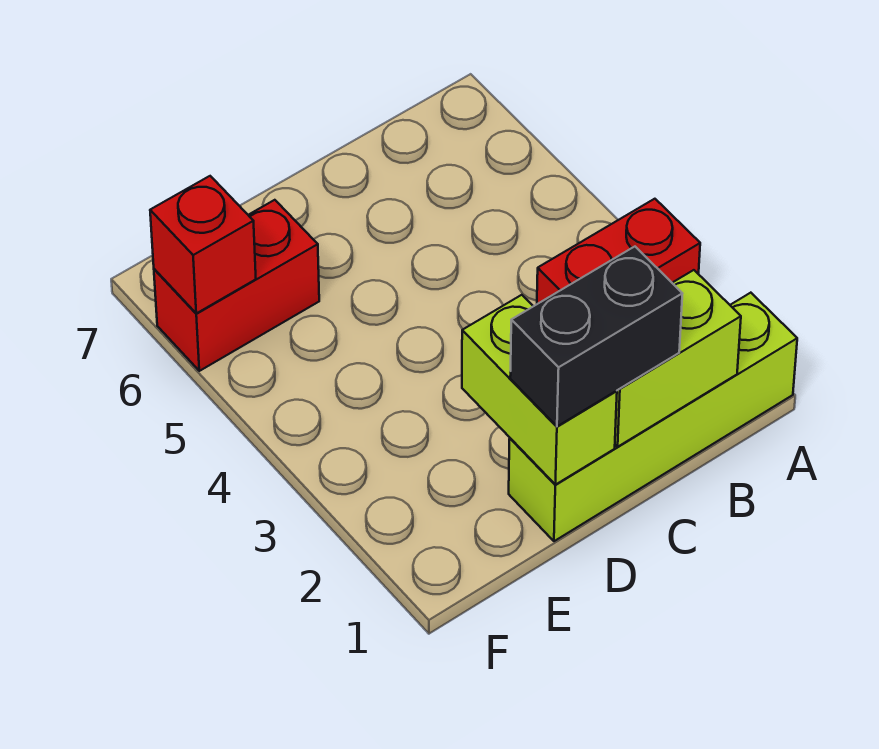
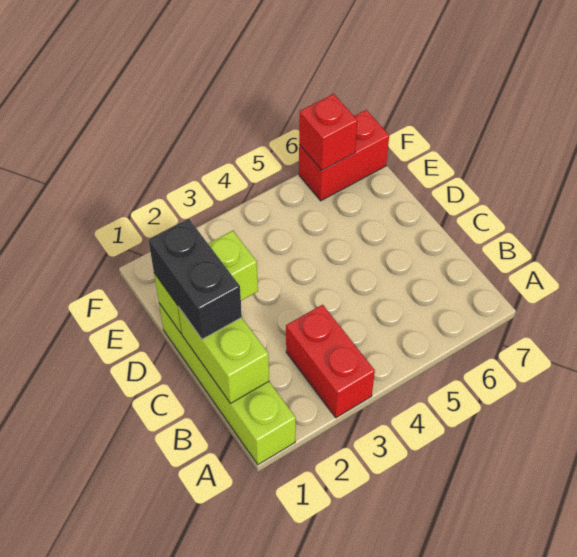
red 1x2 brick [154,200,319,371] -> red 1x2 brick turned to [299,110,389,201]

